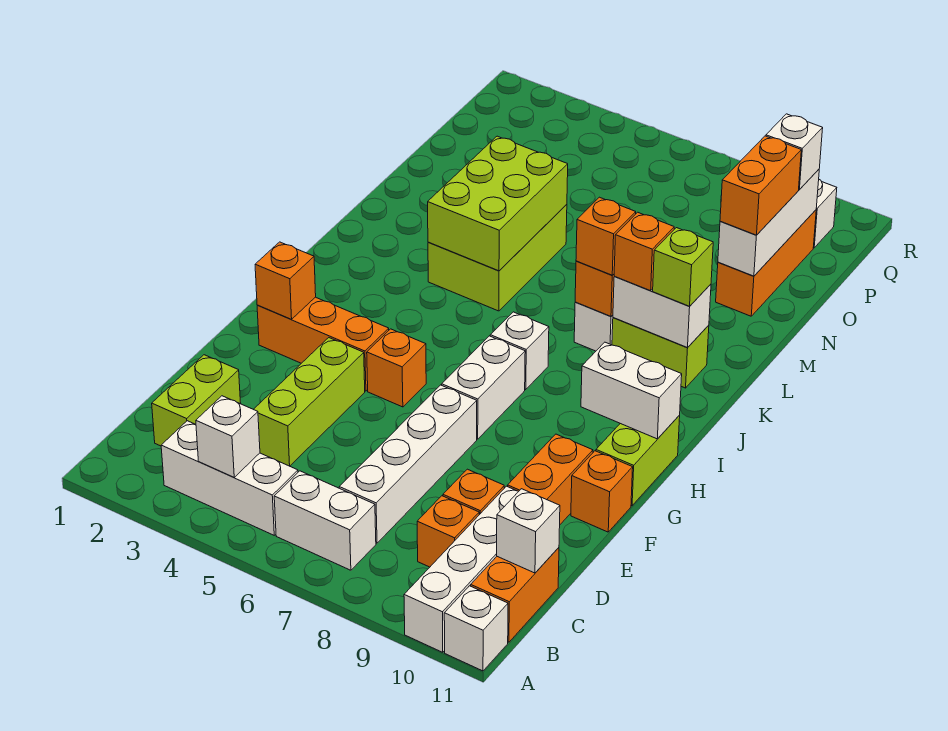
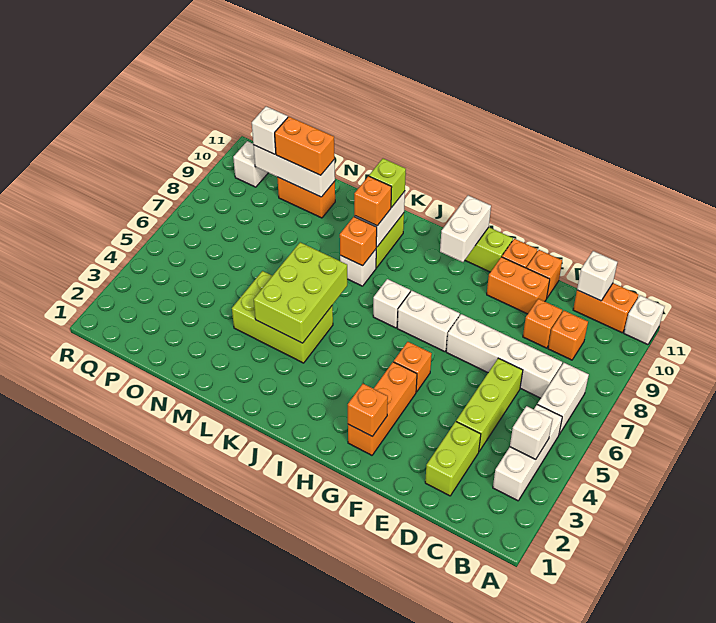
white 1x4 brick [404,486,519,652] -> none
lime 1x2 brick [152,355,241,446] -> lime 1x2 brick turned to [425,422,481,496]
lime 1x3 brick [254,338,365,466] -> lime 1x3 brick turned to [456,358,523,451]
lime 2x3 brick [428,136,568,271] -> lime 2x3 brick turned to [254,242,347,343]
orange 1x1 brick [576,197,636,275] -> orange 1x1 brick moved to [527,250,562,298]
orange 1x3 brick [716,210,816,316] -> orange 1x2 brick [277,177,335,218]

